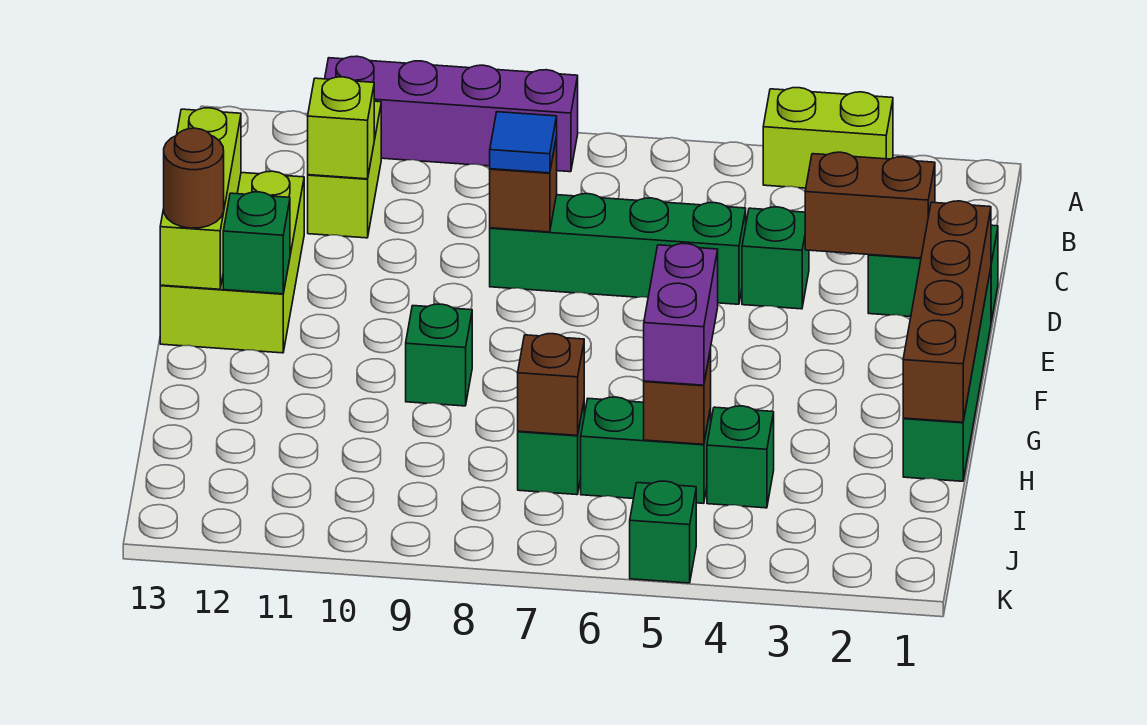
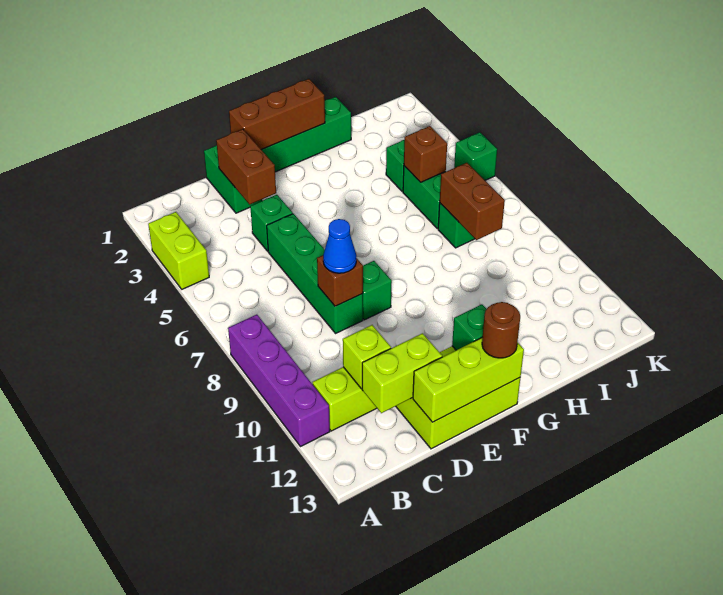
none -> lime 1x2 brick [362,333,442,413]
blue 1x1 tile [490,112,557,173] -> blue 1x1 cone [323,219,356,273]
brown 1x4 brick [903,201,991,422] -> brown 1x3 brick [229,79,325,150]
green 1x1 brick [406,304,472,406] -> green 1x1 brick moved to [363,261,392,320]
purple 1x2 brick [644,244,718,385] -> none
brown 1x1 brick [518,334,584,435] -> brown 1x2 brick [440,163,505,240]

